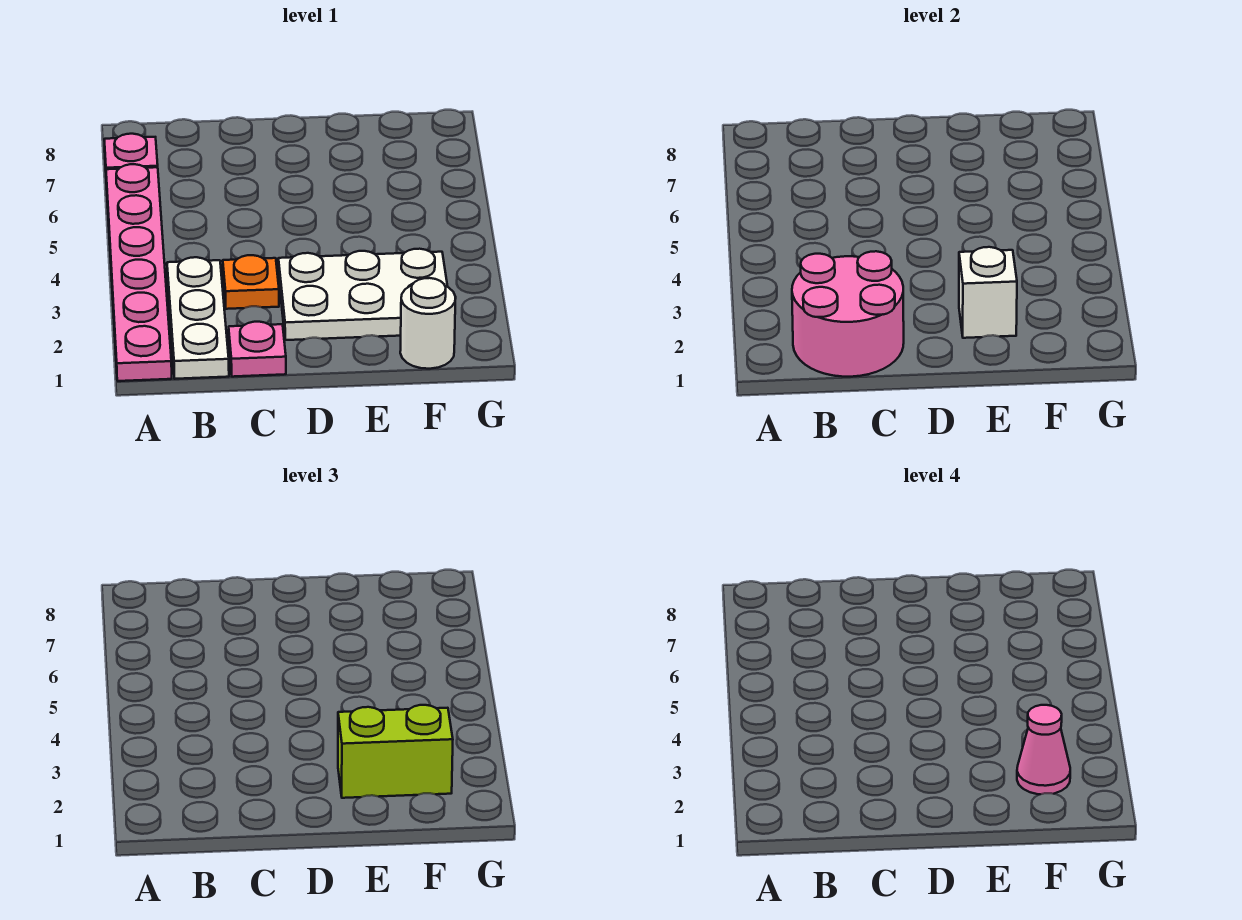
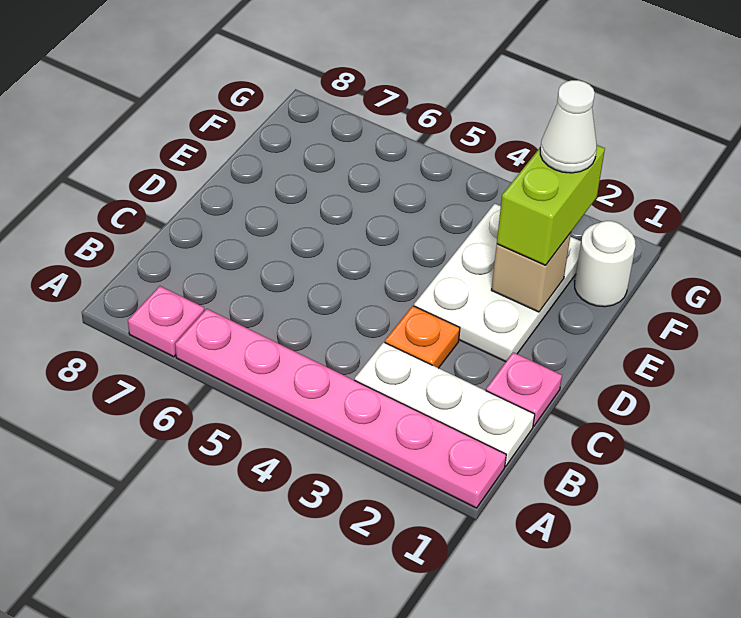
pink 2x2 round brick [792,251,904,377] -> none
white 1x1 brick [959,247,1017,338] -> tan 1x1 brick [492,233,571,312]
pink 1x1 cone [1017,705,1070,794] -> white 1x1 cone [540,80,597,173]

